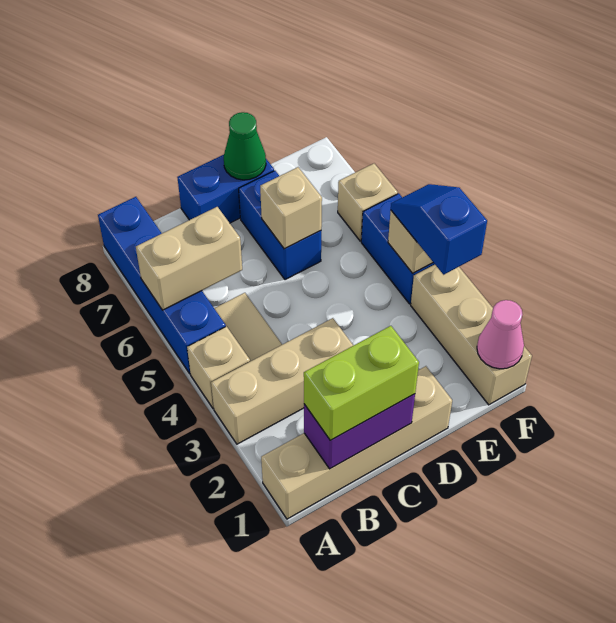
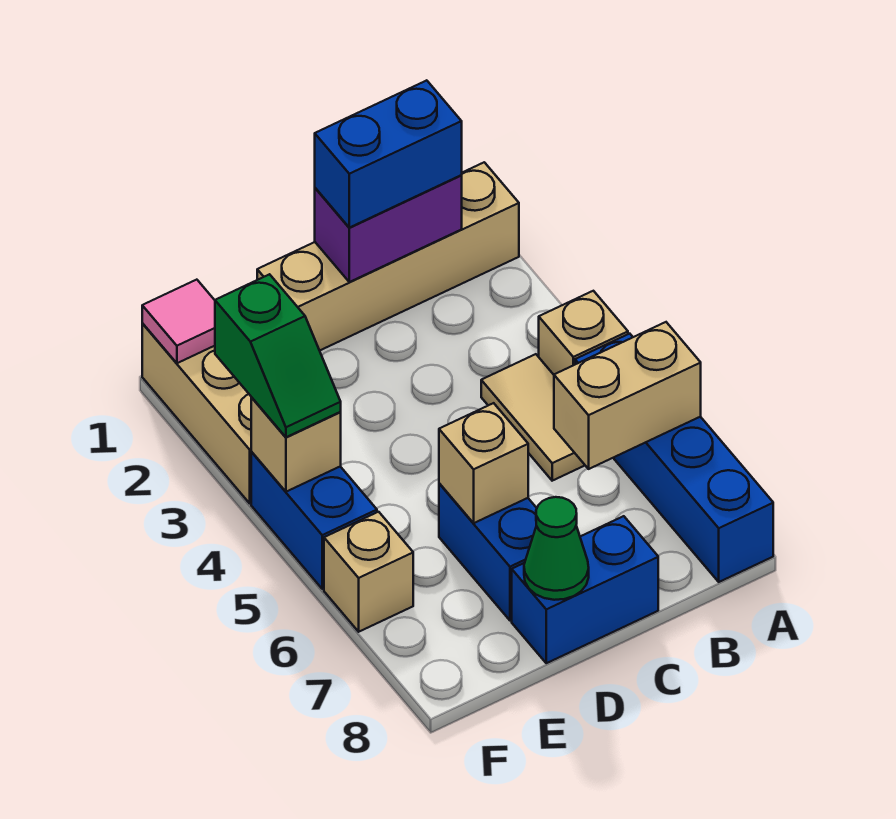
tan 1x3 brick [211,318,353,444] -> none
lime 1x2 brick [304,326,419,440] -> blue 1x2 brick [315,80,462,228]
pink 1x1 cone [477,300,524,369] -> pink 1x1 tile [142,280,215,363]
blue 1x2 slope [391,184,487,275] -> green 1x2 slope [215,274,341,437]

